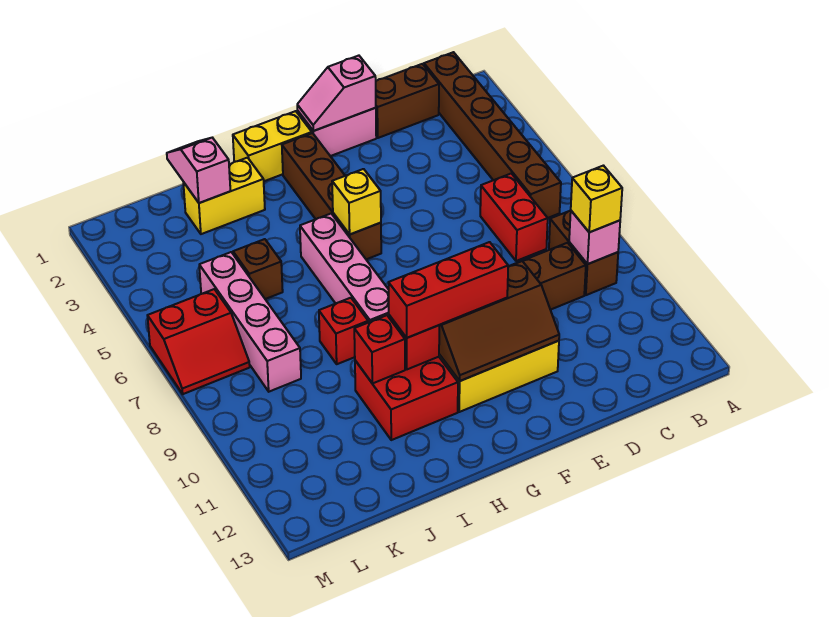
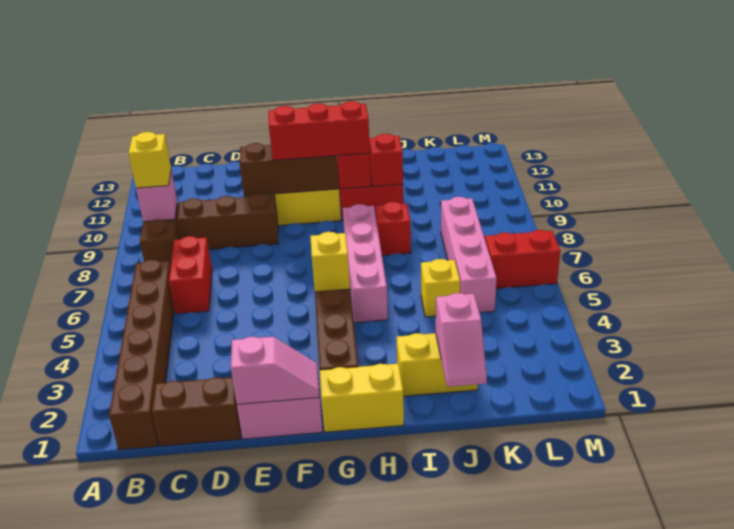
brown 1x1 brick [233,239,283,299] -> yellow 1x1 brick [421,259,460,317]

